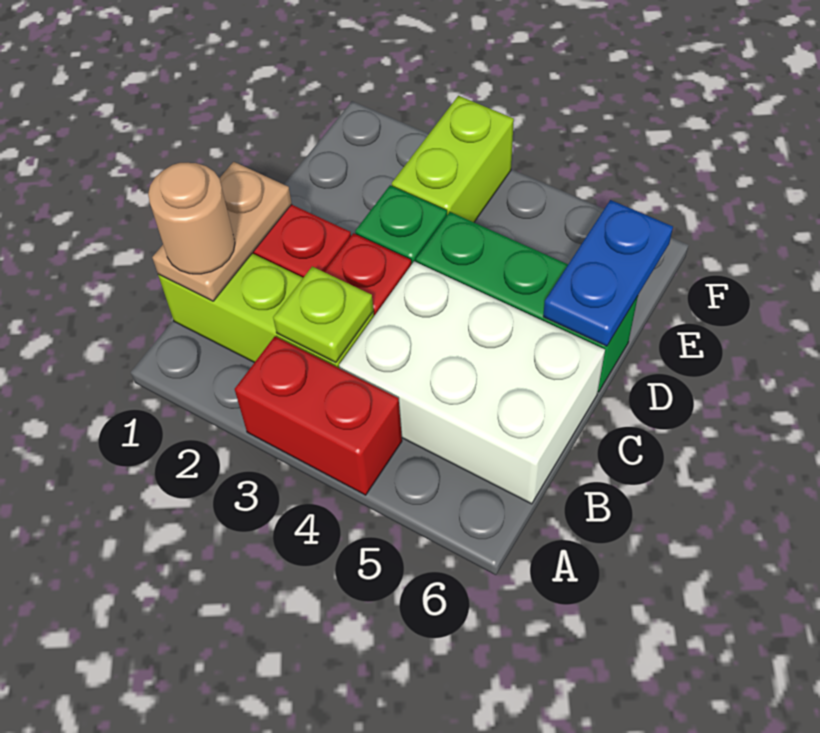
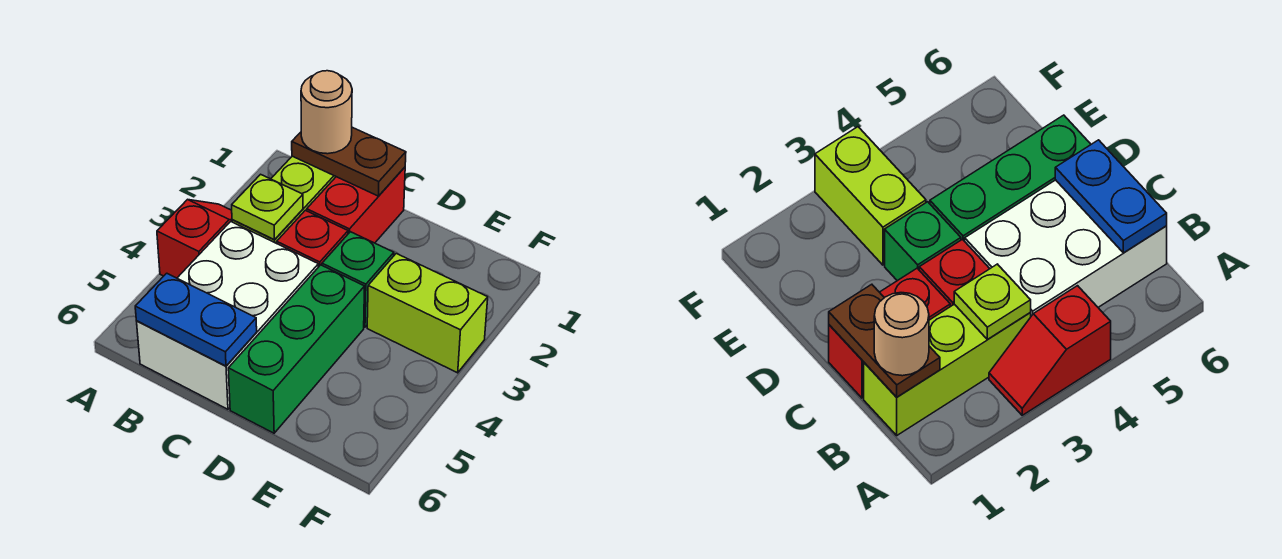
red 1x2 brick [235,337,402,495] -> red 1x2 slope [157,199,232,278]
tan 1x2 plate [152,162,292,301] -> brown 1x2 plate [292,127,406,196]
blue 1x2 plate [543,200,673,346] -> blue 1x2 plate moved to [135,273,257,366]

